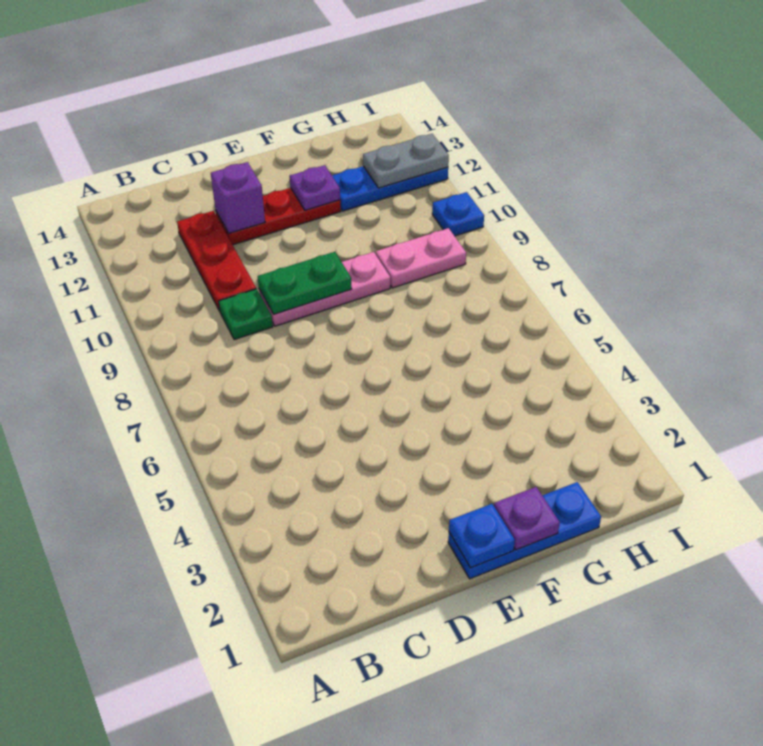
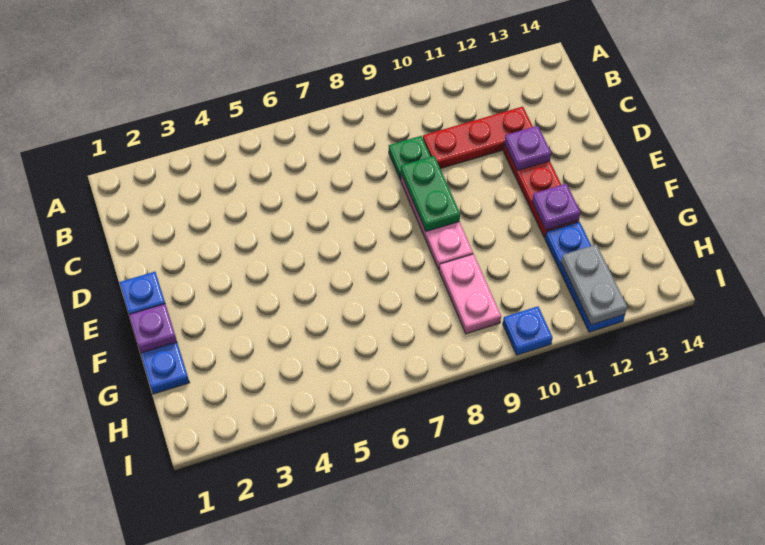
purple 1x1 brick [211,162,265,233] -> purple 1x1 plate [504,126,551,171]

